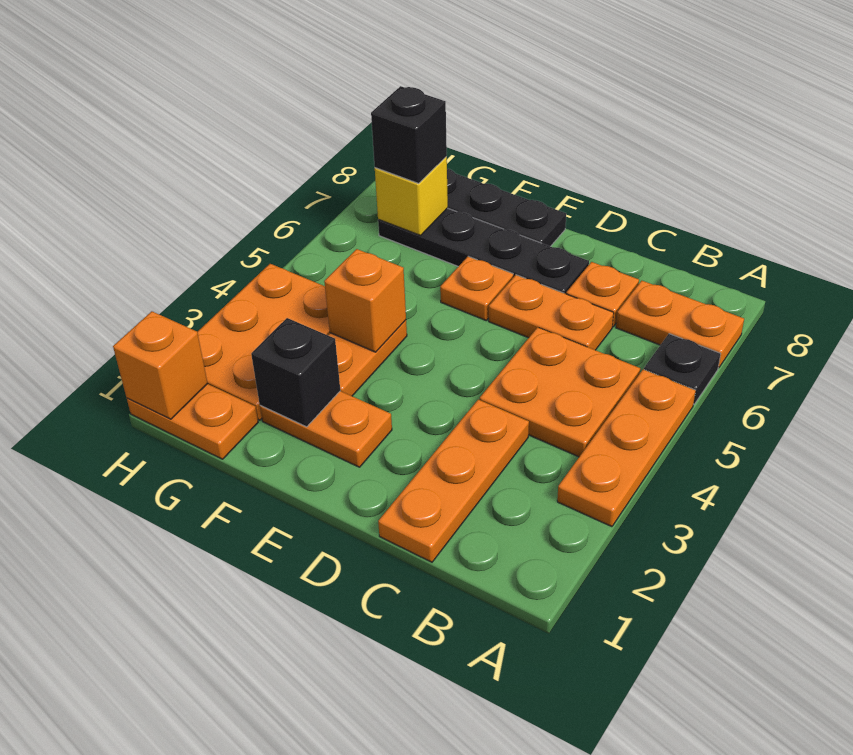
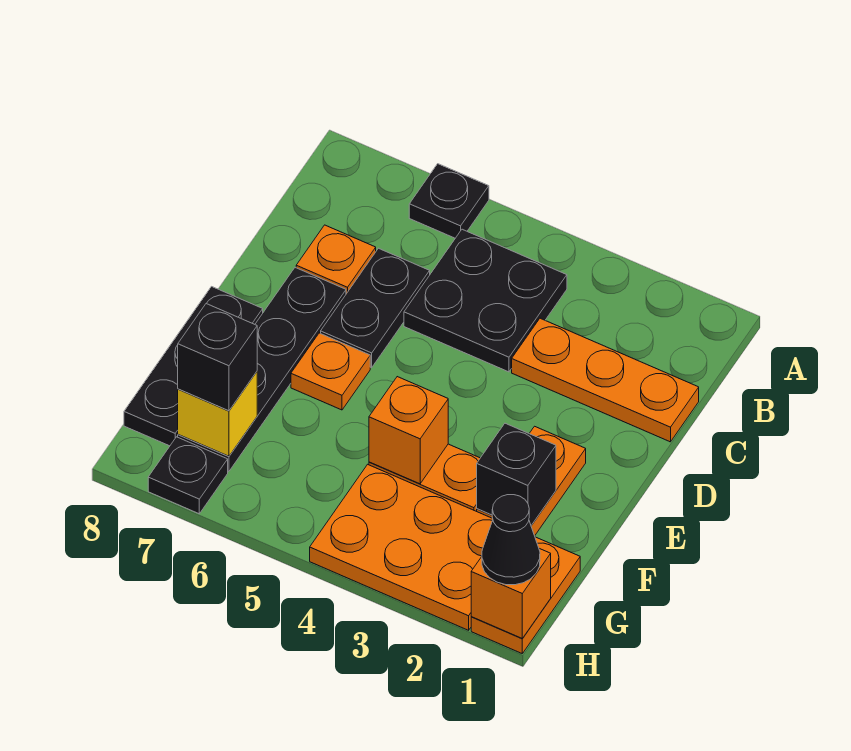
orange 1x3 plate [557,369,696,527] -> none
orange 1x2 plate [616,281,744,368] -> none
orange 2x2 plate [480,327,640,457] -> black 2x2 plate [404,229,567,372]
orange 1x2 plate [489,275,614,350] -> black 1x2 plate [321,248,430,368]
none -> black 1x1 cone [482,495,540,585]
none -> black 1x1 plate [148,437,228,514]

